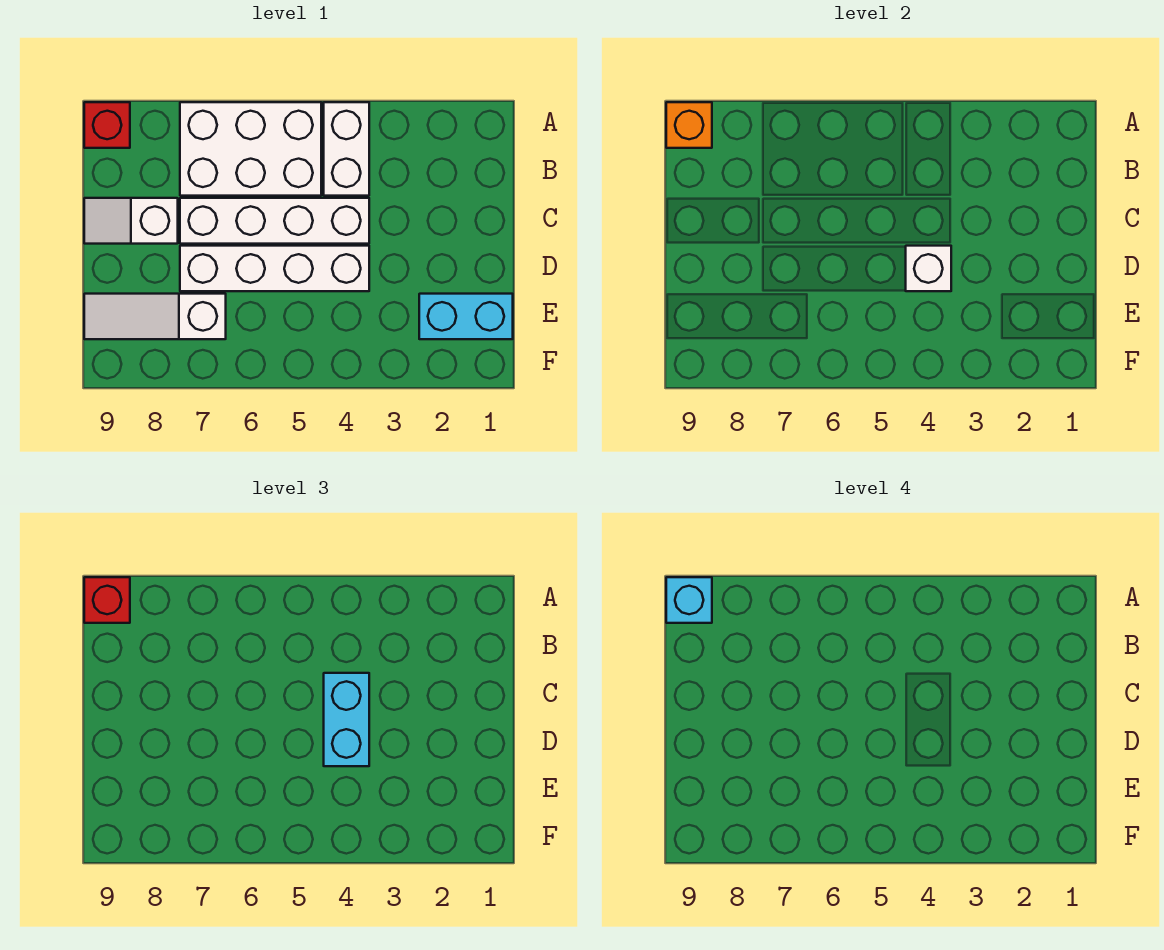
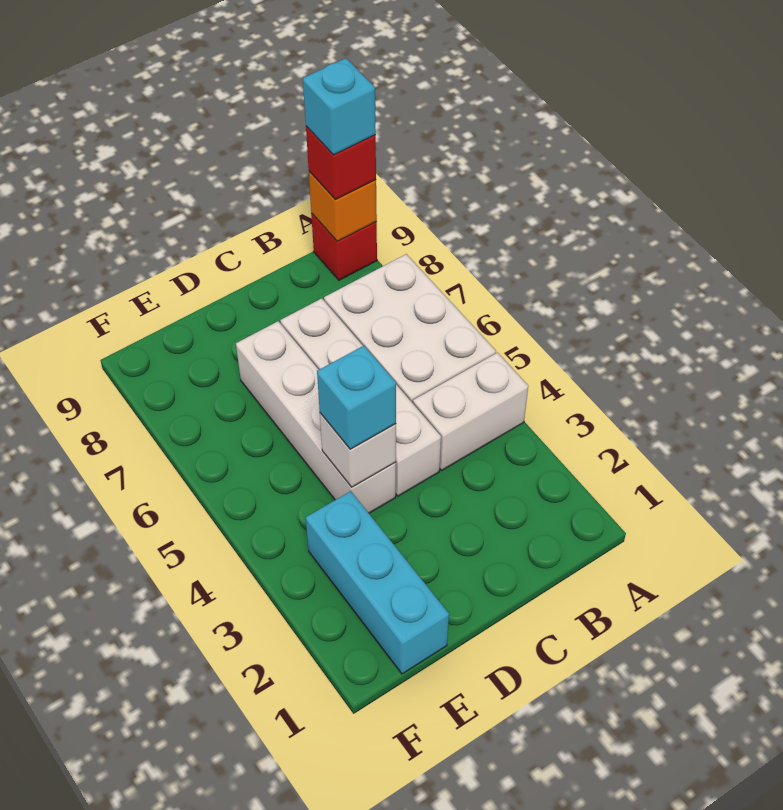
cyan 1x2 brick [324,673,369,766] -> cyan 1x1 brick [317,346,396,449]
white 1x2 slope [84,198,178,244] -> none
cyan 1x2 brick [419,294,513,339] -> cyan 1x3 brick [306,491,449,674]
white 1x3 slope [84,294,226,339] -> none

